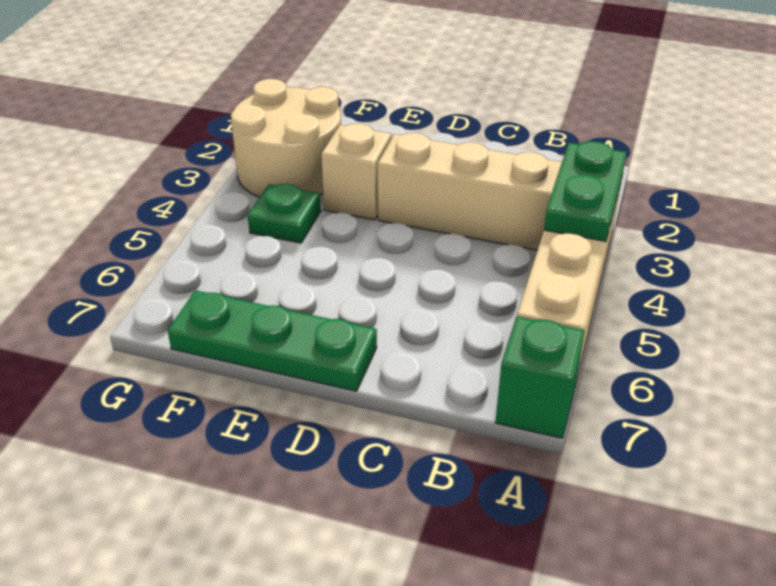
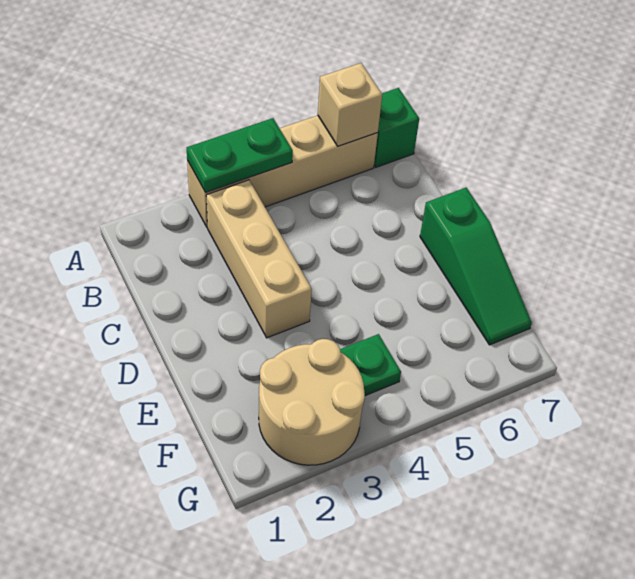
green 1x3 plate [168,290,377,391] -> green 1x3 slope [420,188,532,345]
tan 1x1 brick [321,124,392,220] -> tan 1x1 brick moved to [318,63,382,146]

